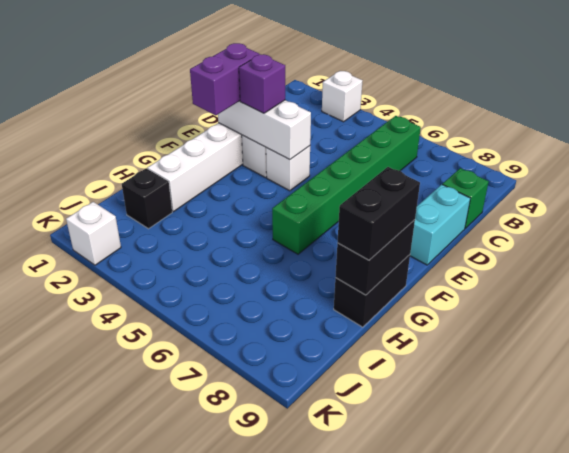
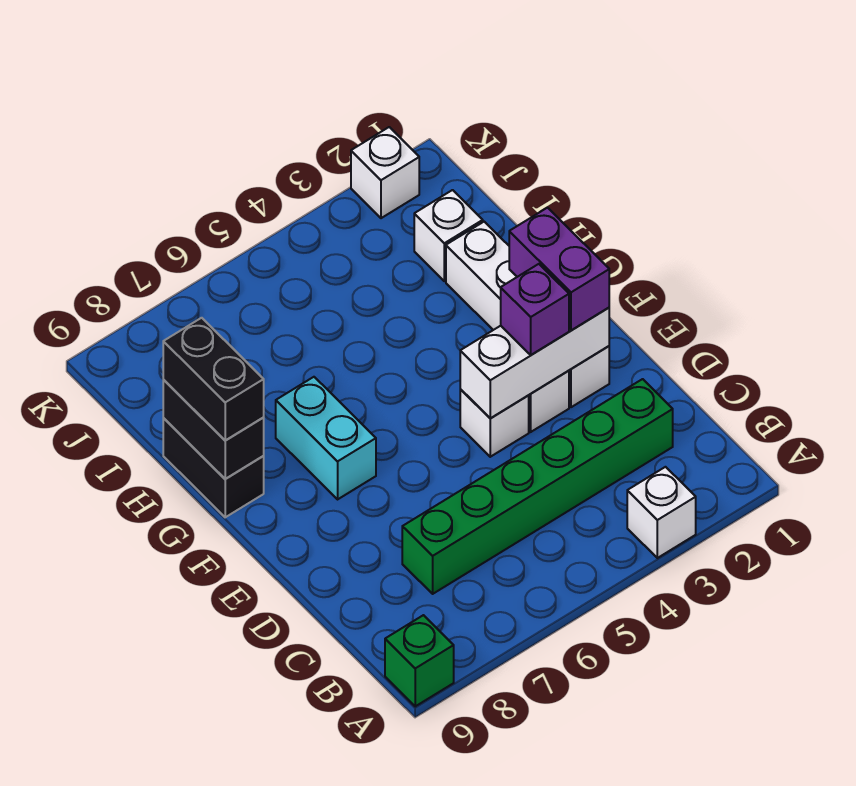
green 1x6 brick [272,116,421,254] -> green 1x6 brick turned to [402,379,673,594]
green 1x1 brick [442,168,489,228] -> green 1x1 brick moved to [385,615,454,706]
cyan 1x2 brick [410,185,470,265] -> cyan 1x2 brick moved to [276,377,376,499]
black 1x1 brick [122,168,172,229] -> white 1x1 brick [414,190,483,281]

